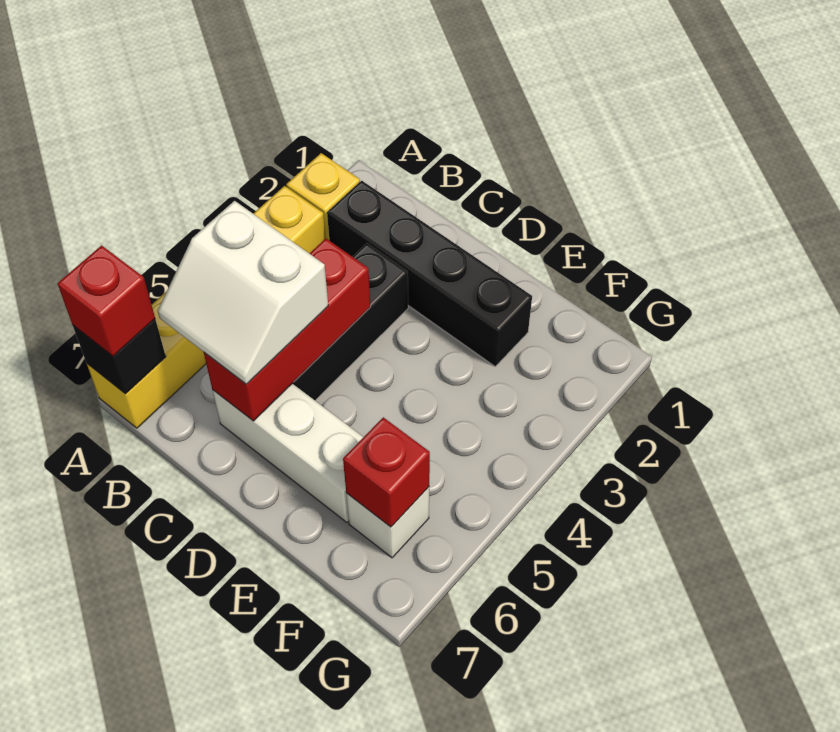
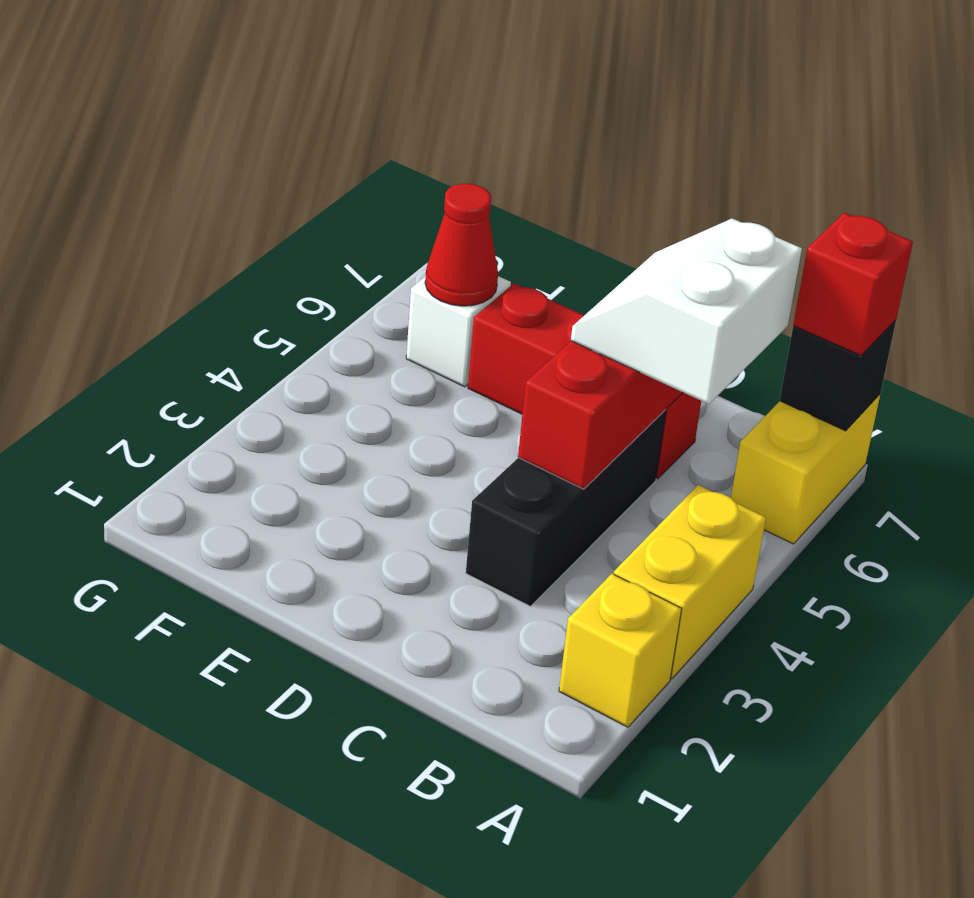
black 1x4 brick [327,181,532,366] -> none
white 2x2 slope [158,201,328,384] -> white 2x2 slope turned to [571,218,802,404]
white 1x3 brick [213,384,363,522] -> red 1x3 brick [468,283,701,479]
red 1x1 brick [343,417,430,527] -> red 1x1 cone [425,184,498,306]

